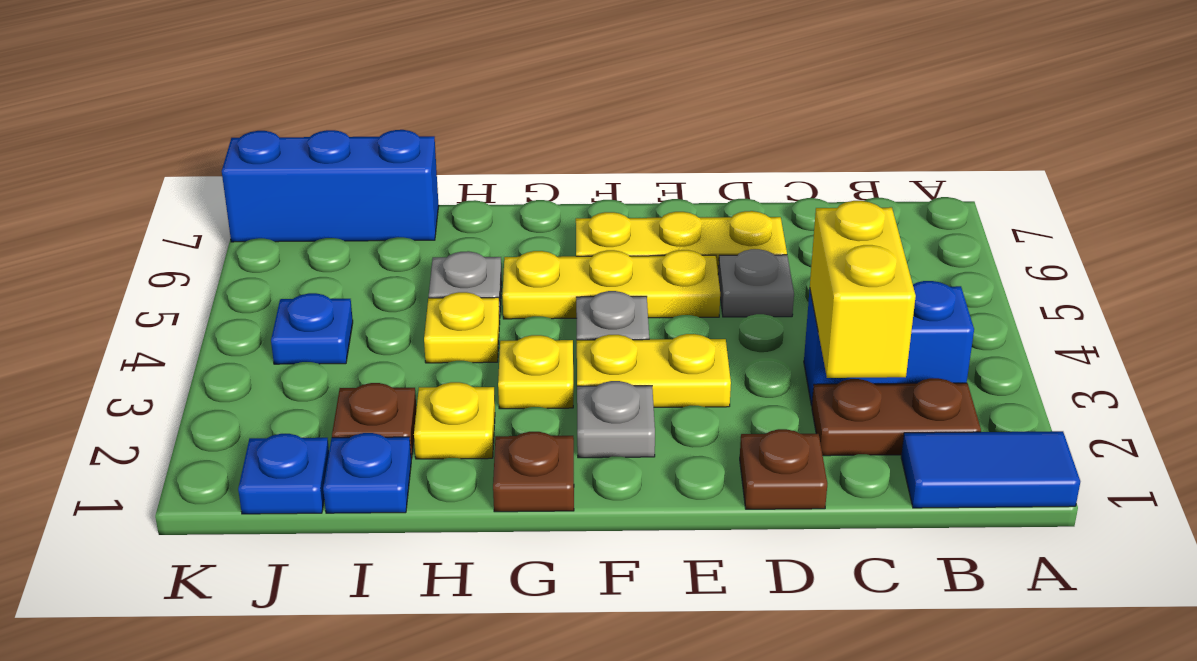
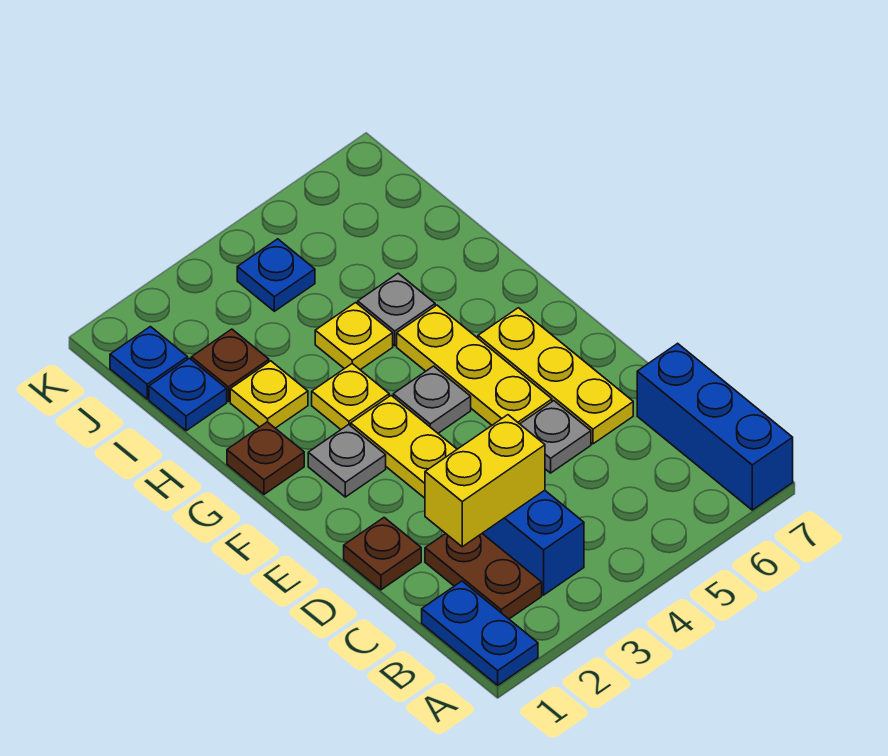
blue 1x2 tile [901,431,1080,508] -> blue 1x2 plate [422,581,538,685]
blue 1x3 brick [222,130,439,242] -> blue 1x3 brick moved to [637,343,793,510]

